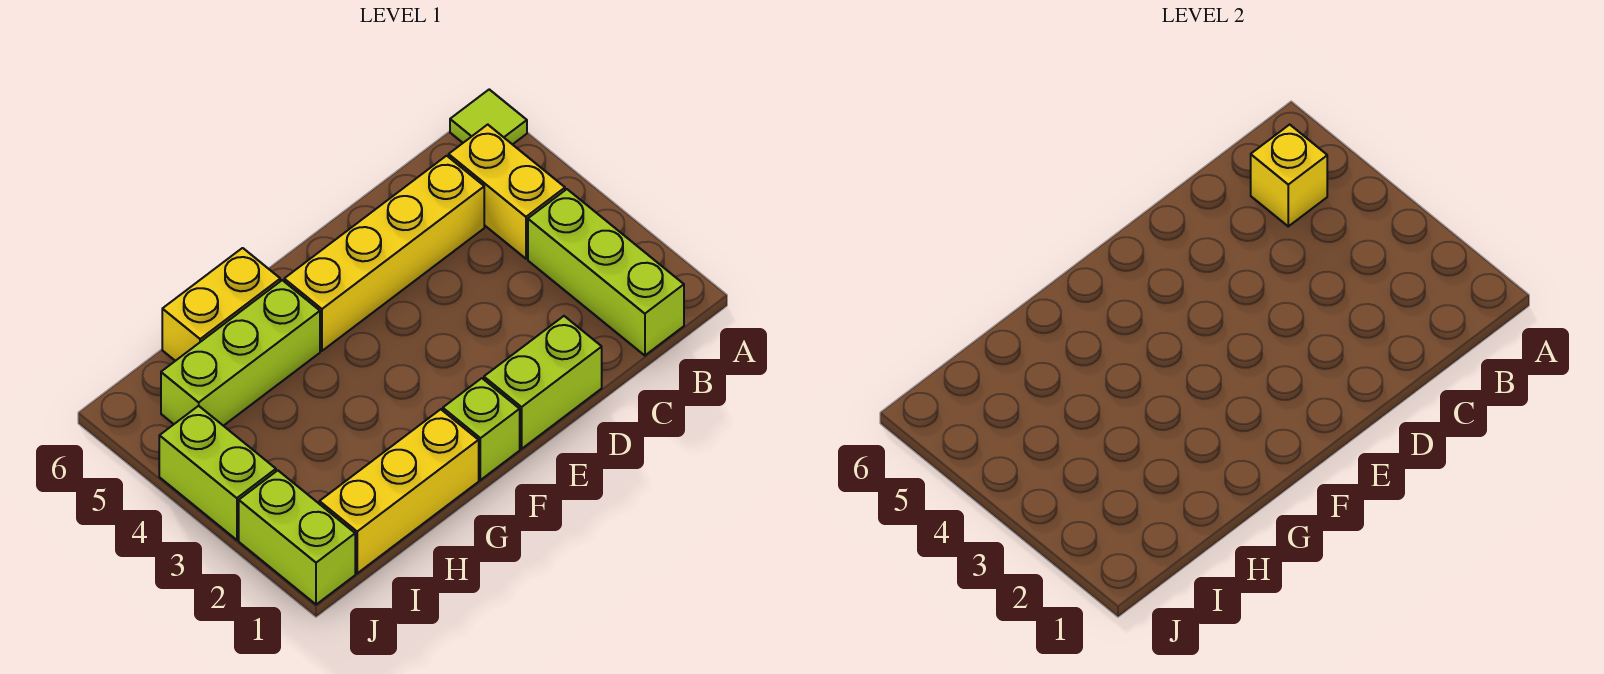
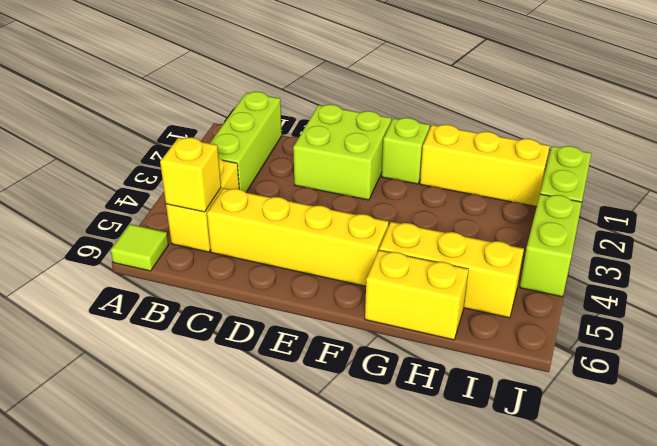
lime 1x2 brick [484,316,602,449] -> lime 2x2 brick [293,105,391,200]
lime 1x3 brick [161,280,320,426] -> yellow 1x3 brick [379,222,524,318]

